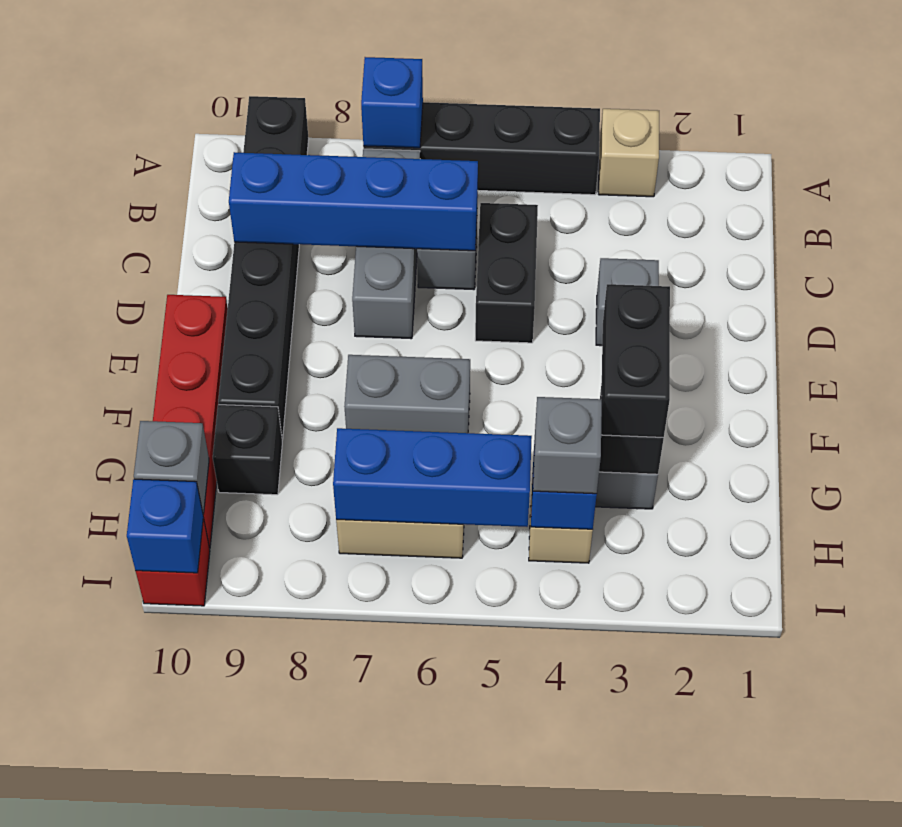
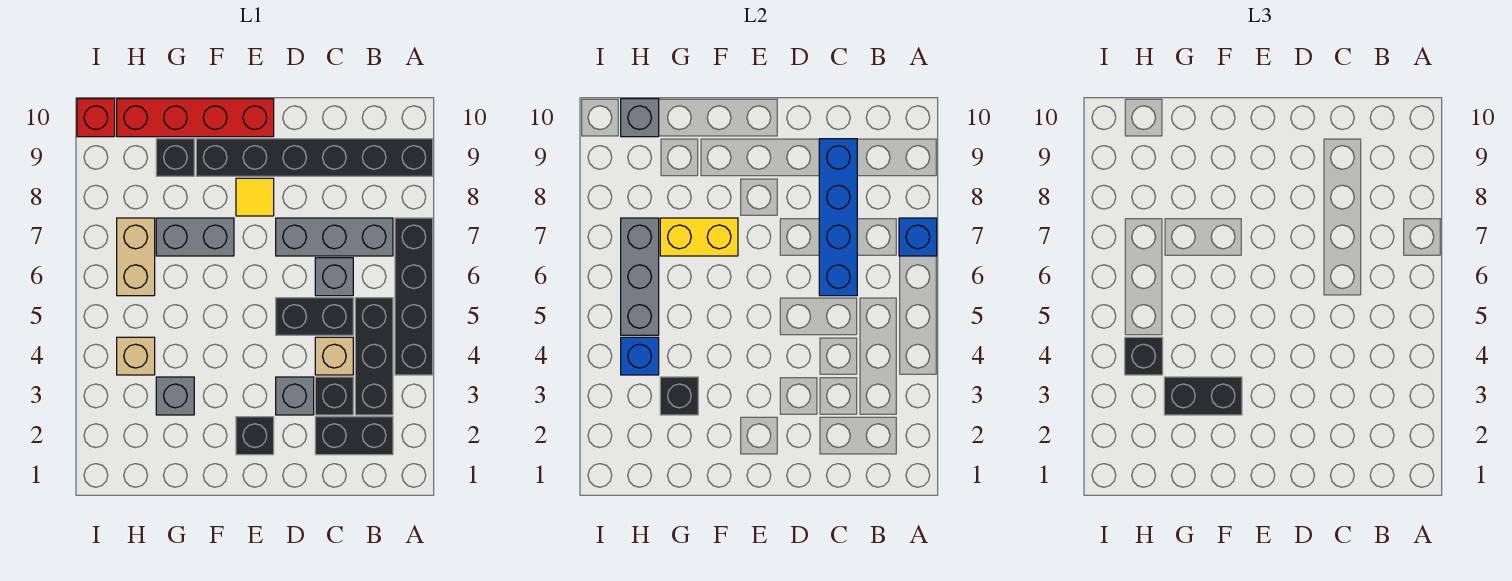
tan 1x1 brick [599,109,659,197] -> tan 1x1 brick moved to [315,337,353,375]
none -> black 1x2 brick [315,417,393,455]
none -> black 1x3 brick [355,298,393,415]
none -> black 1x1 brick [315,377,353,415]
none -> black 1x1 brick [236,417,274,455]
none -> yellow 1x1 tile [236,178,274,216]
grey 1x2 brick [344,355,470,433] -> grey 1x2 brick turned to [156,218,234,256]
none -> yellow 1x2 brick [660,218,738,256]
grey 1x1 brick [533,397,602,494] -> black 1x1 brick [1125,337,1163,375]
blue 1x3 brick [333,428,532,527] -> grey 1x3 brick [621,218,659,335]
blue 1x1 brick [127,479,203,573] -> none

